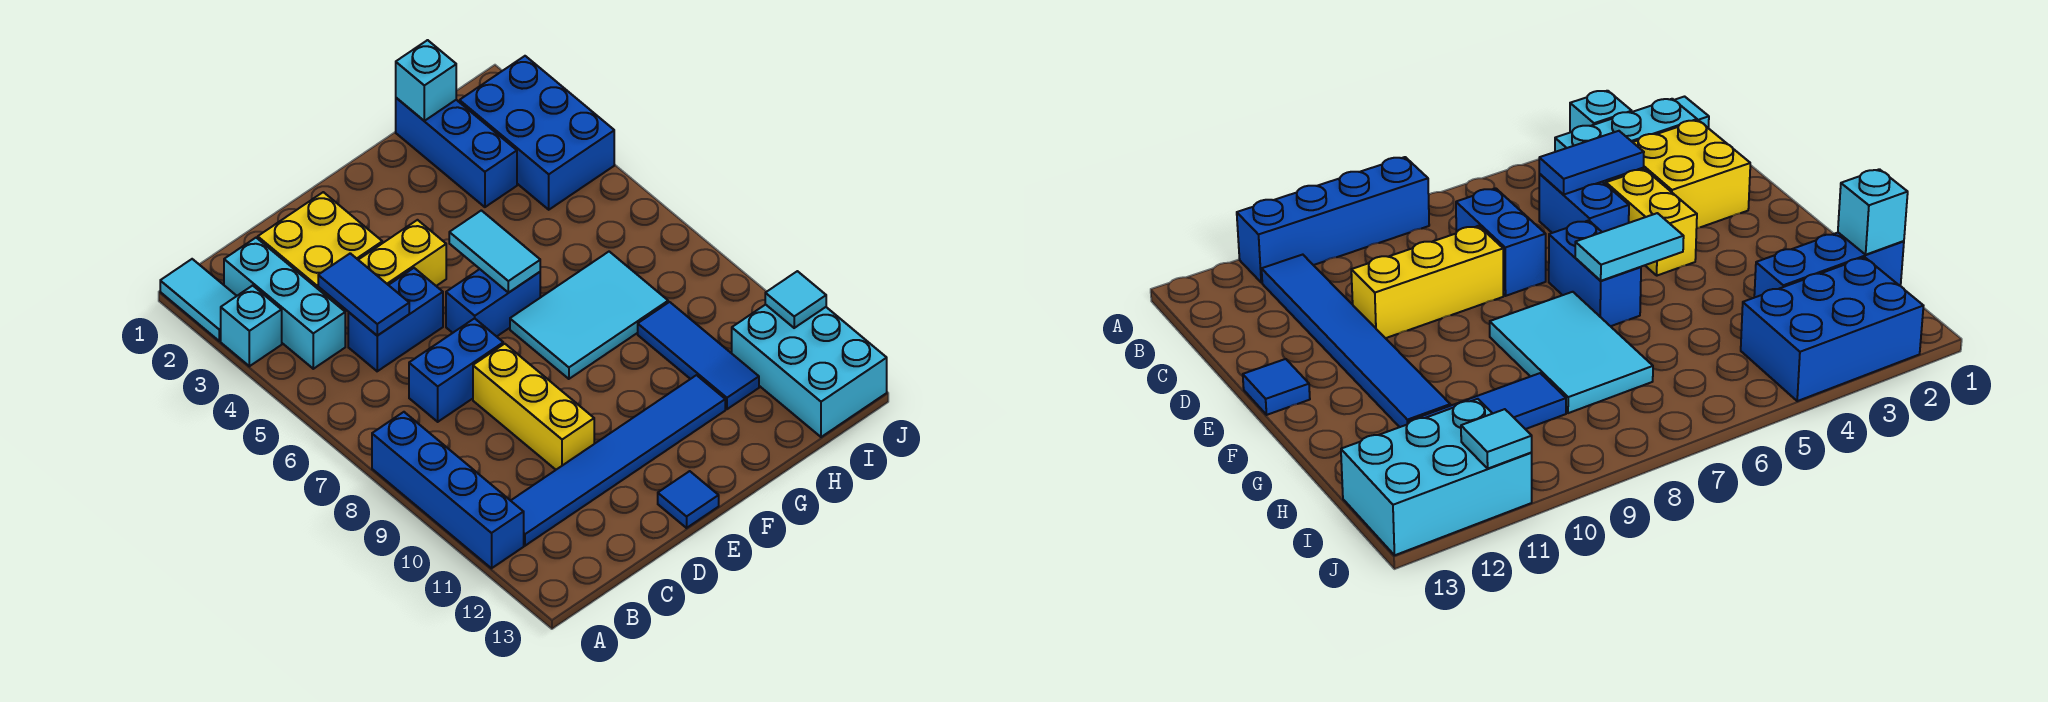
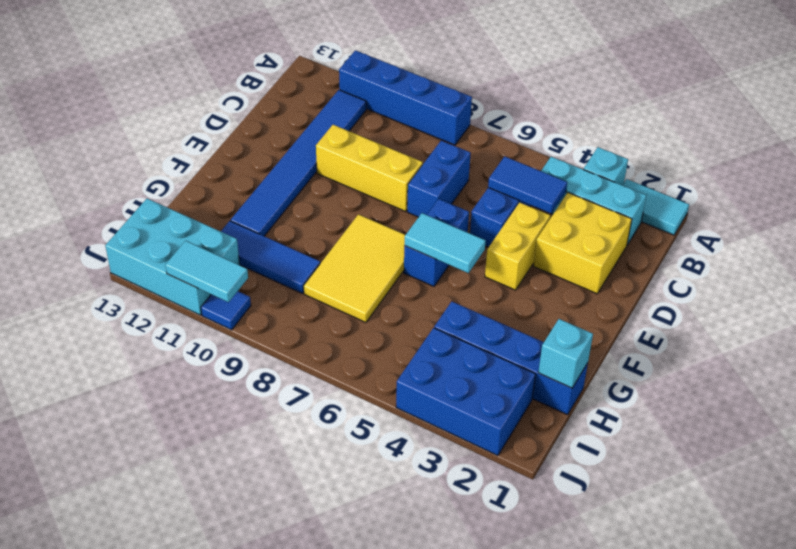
blue 1x1 tile [658,471,719,528] -> blue 1x1 tile moved to [201,291,251,330]
cyan 2x3 tile [510,252,668,379] -> yellow 2x3 tile [304,214,405,322]
blue 1x3 brick [396,98,517,207] -> blue 1x4 brick [434,301,588,415]
cyan 1x1 tile [765,271,826,328] -> cyan 1x2 tile [166,241,248,302]

